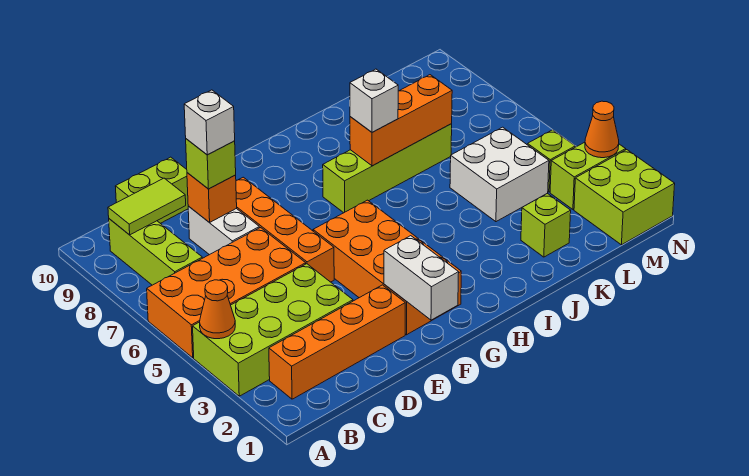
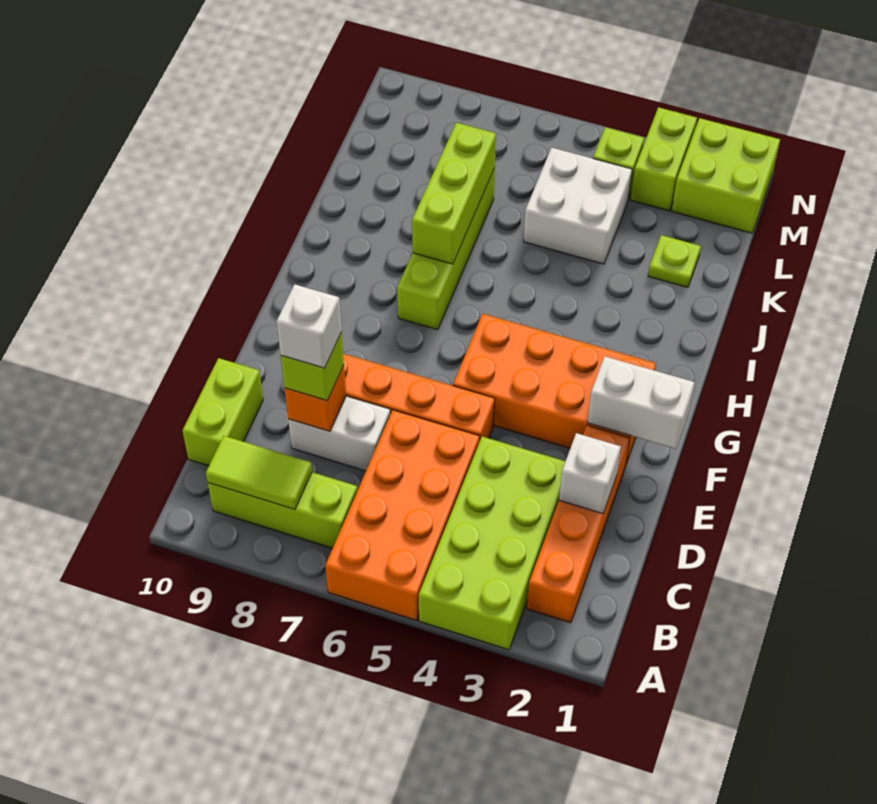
orange 1x1 cone [200,280,235,339] -> none
lime 1x2 tile [108,178,186,235] -> lime 1x2 tile turned to [206,436,312,509]
orange 1x3 brick [350,75,452,166] -> lime 1x3 brick [412,123,496,264]
white 1x1 brick [350,69,398,132] -> white 1x1 brick moved to [559,433,621,514]
lime 1x1 brick [521,193,571,257] -> lime 1x1 plate [648,235,701,287]
orange 1x1 cone [585,101,619,158] -> none

